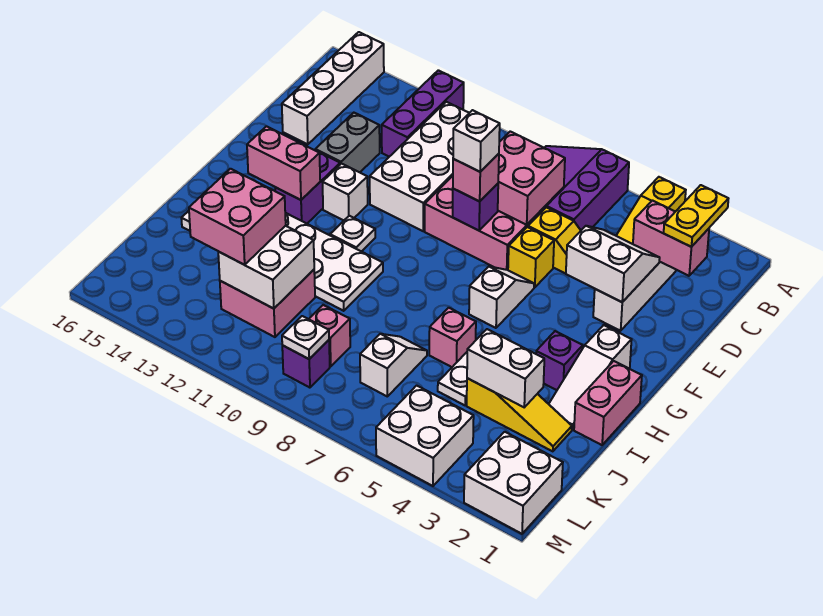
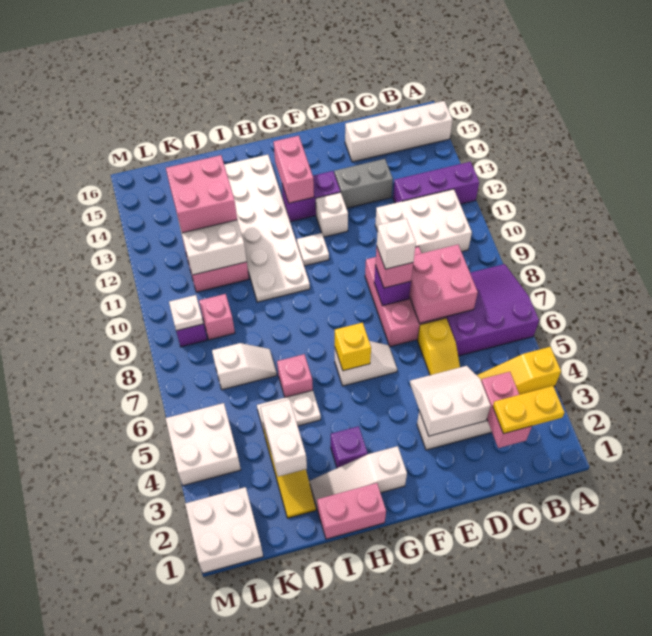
white 2x4 brick [370,102,469,231] -> white 2x3 brick [375,189,472,253]
white 2x2 slope [566,226,660,302] -> white 2x2 slope turned to [410,366,491,436]
yellow 1x1 brick [508,227,554,288] -> yellow 1x1 brick moved to [335,323,371,371]

